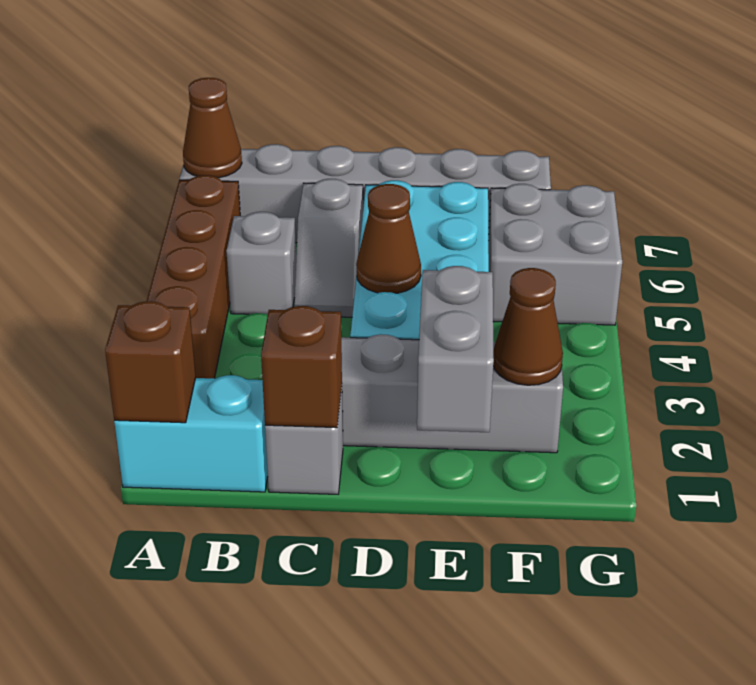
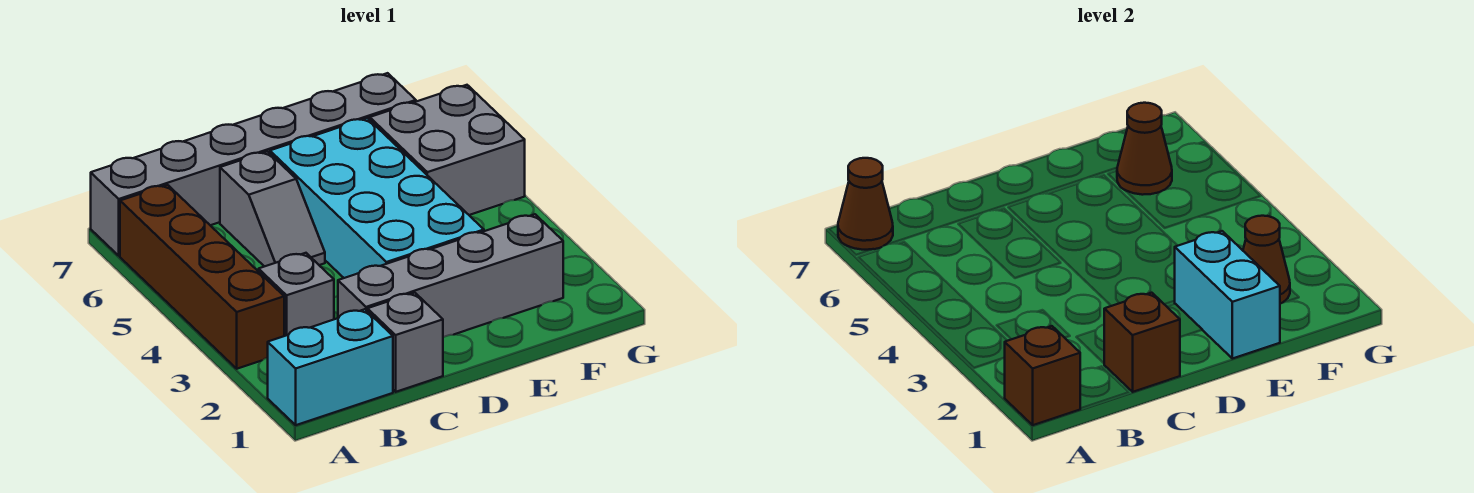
grey 1x1 brick [226,212,296,315] -> grey 1x1 brick moved to [259,253,334,336]
brown 1x1 cone [356,184,421,293] -> brown 1x1 cone moved to [1117,103,1172,195]
grey 1x2 brick [417,266,494,432] -> cyan 1x2 brick [1175,231,1280,359]

